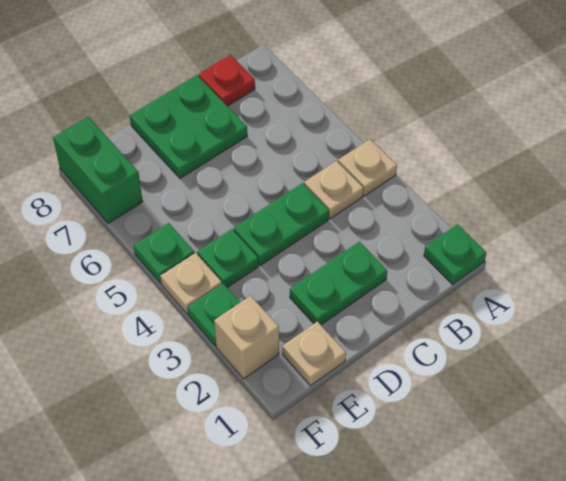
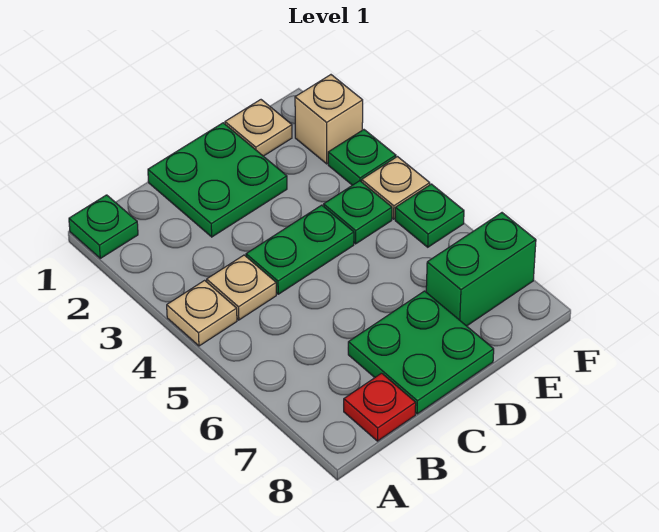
green 1x2 plate [290,242,387,325] -> green 2x2 plate [148,123,287,237]
green 1x2 brick [53,117,143,224] -> green 1x2 brick turned to [426,213,536,326]

